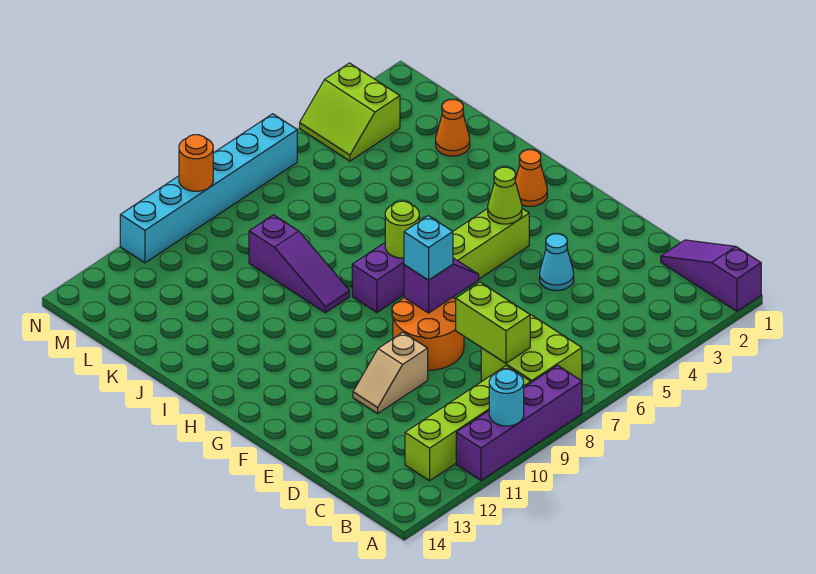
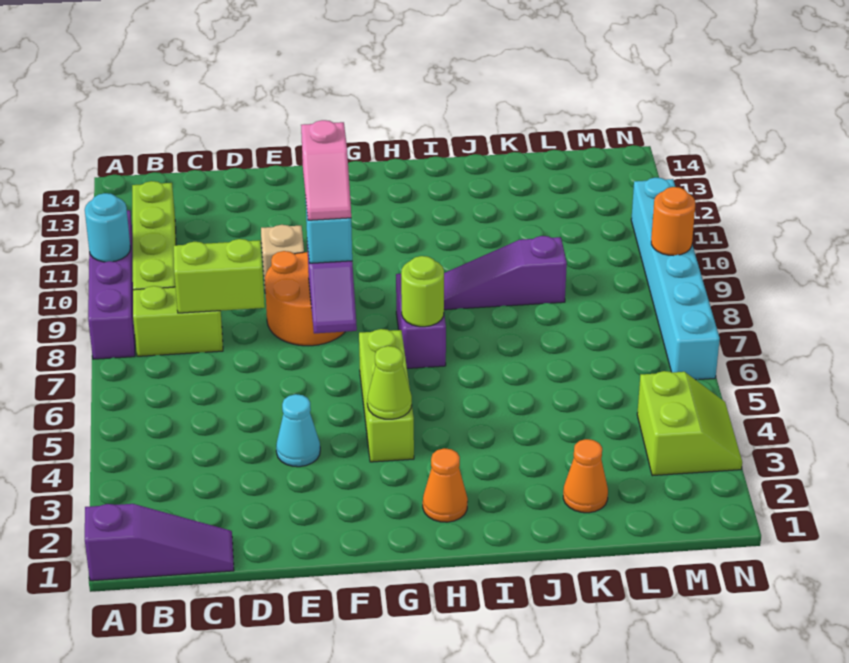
lime 2x2 brick [481,315,582,383] -> lime 1x2 brick [133,286,223,356]
none -> pink 1x2 slope [301,120,351,220]
lime 2x2 slope [300,63,400,161] -> lime 2x2 slope turned to [637,371,742,476]

